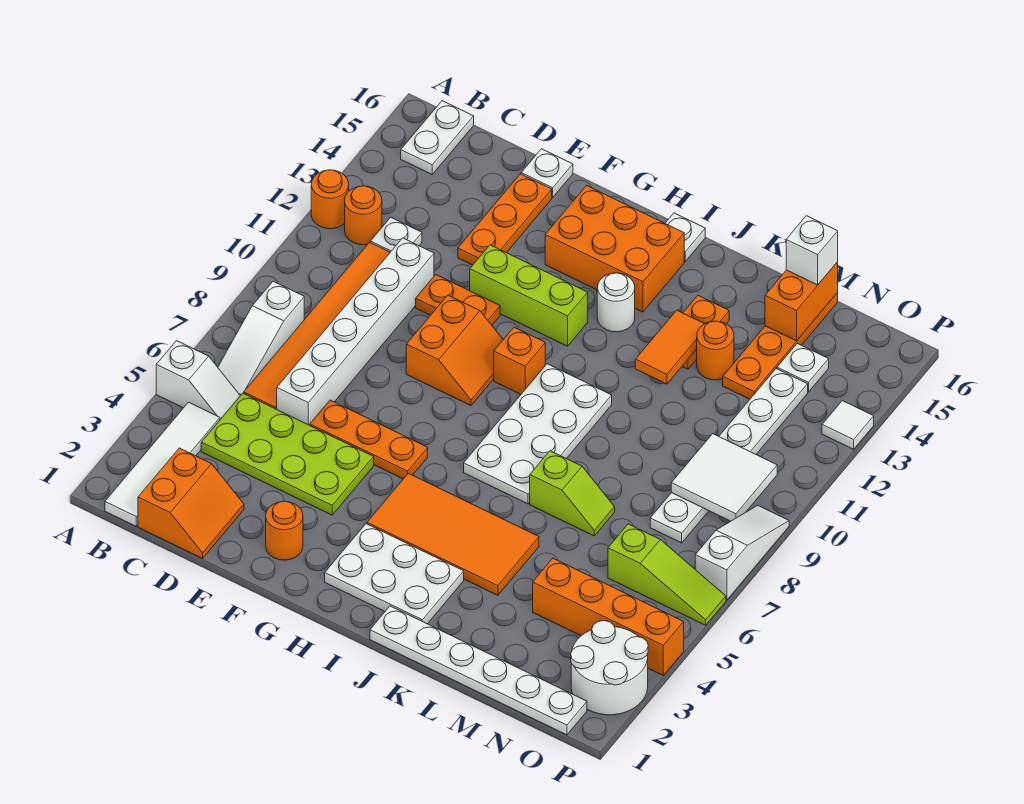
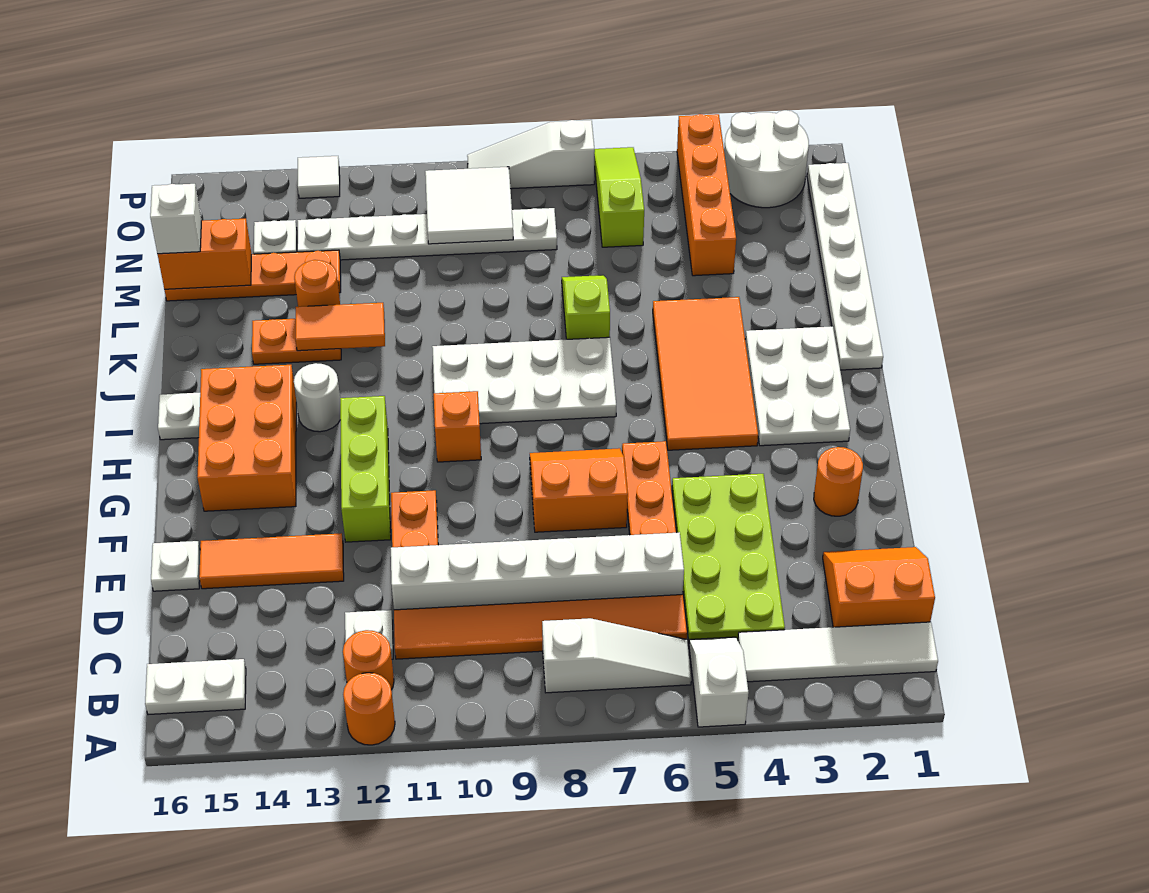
orange 1x3 plate [458,174,552,265] -> orange 1x3 tile [199,533,344,589]
orange 2x2 slope [406,295,503,406] -> orange 2x2 slope moved to [530,448,628,532]

